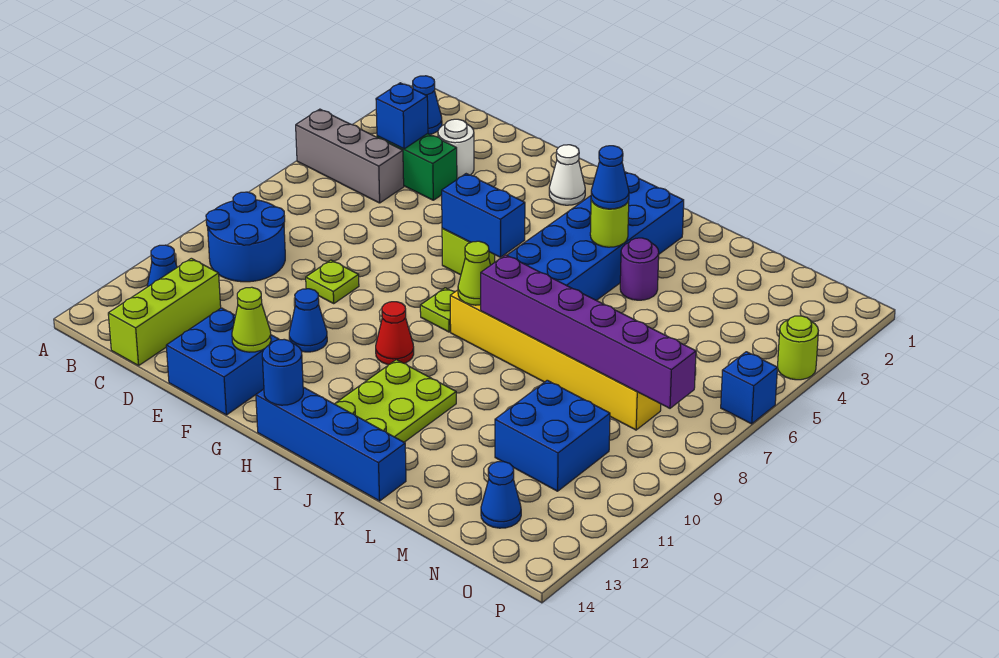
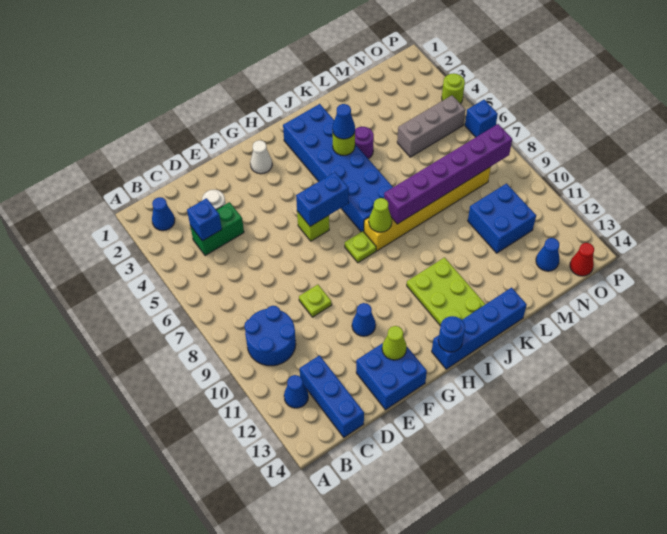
grey 1x3 brick [296,109,404,203] -> grey 1x3 brick moved to [397,96,465,157]
lime 1x3 brick [108,258,221,366] -> blue 1x3 brick [300,355,364,437]
red 1x1 cone [376,302,414,365] -> red 1x1 cone moved to [570,243,594,276]

